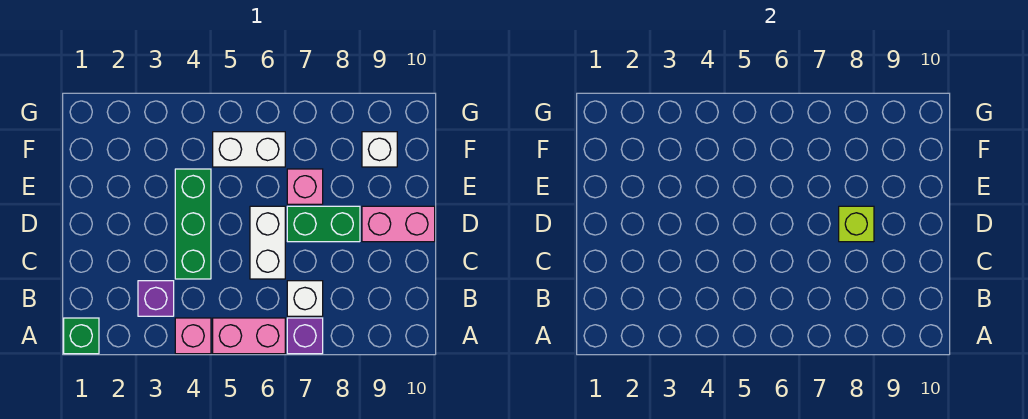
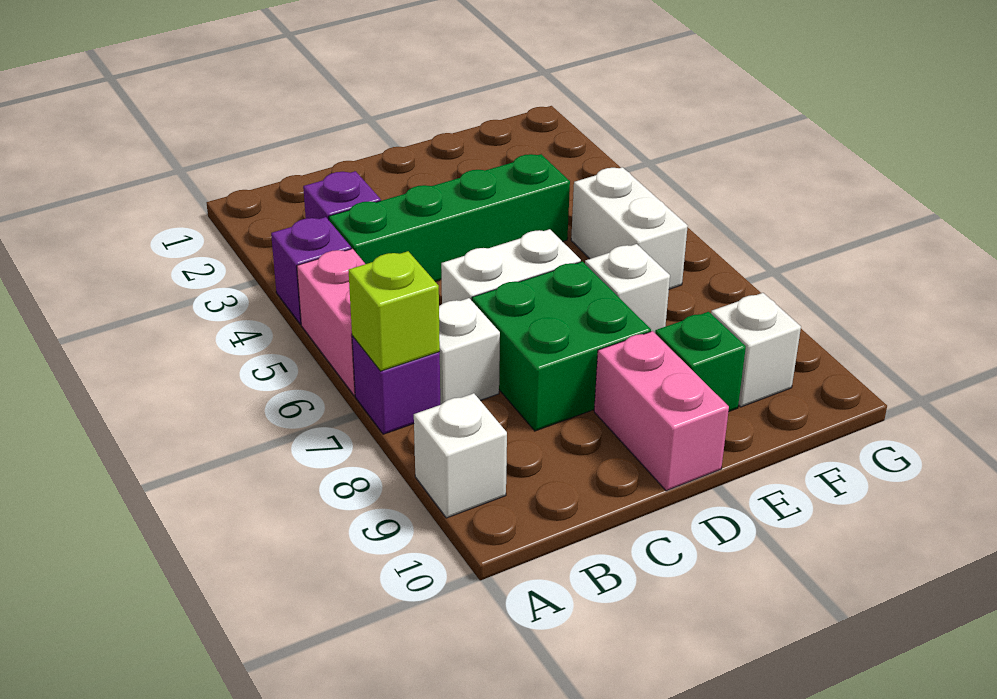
green 1x1 brick [64,318,99,354] -> green 1x1 brick moved to [655,312,746,411]
pink 1x1 brick [175,318,211,354] -> purple 1x1 brick [271,217,351,324]
none -> white 1x1 brick [414,393,507,518]
green 1x3 brick [175,169,211,279] -> green 1x4 brick [329,154,570,282]
green 1x2 brick [287,206,360,242] -> green 2x2 brick [472,261,651,431]
lime 1x1 brick [839,206,874,242] -> lime 1x1 brick moved to [348,251,440,371]
pink 1x1 brick [287,169,323,204] -> white 1x1 brick [585,244,670,333]

